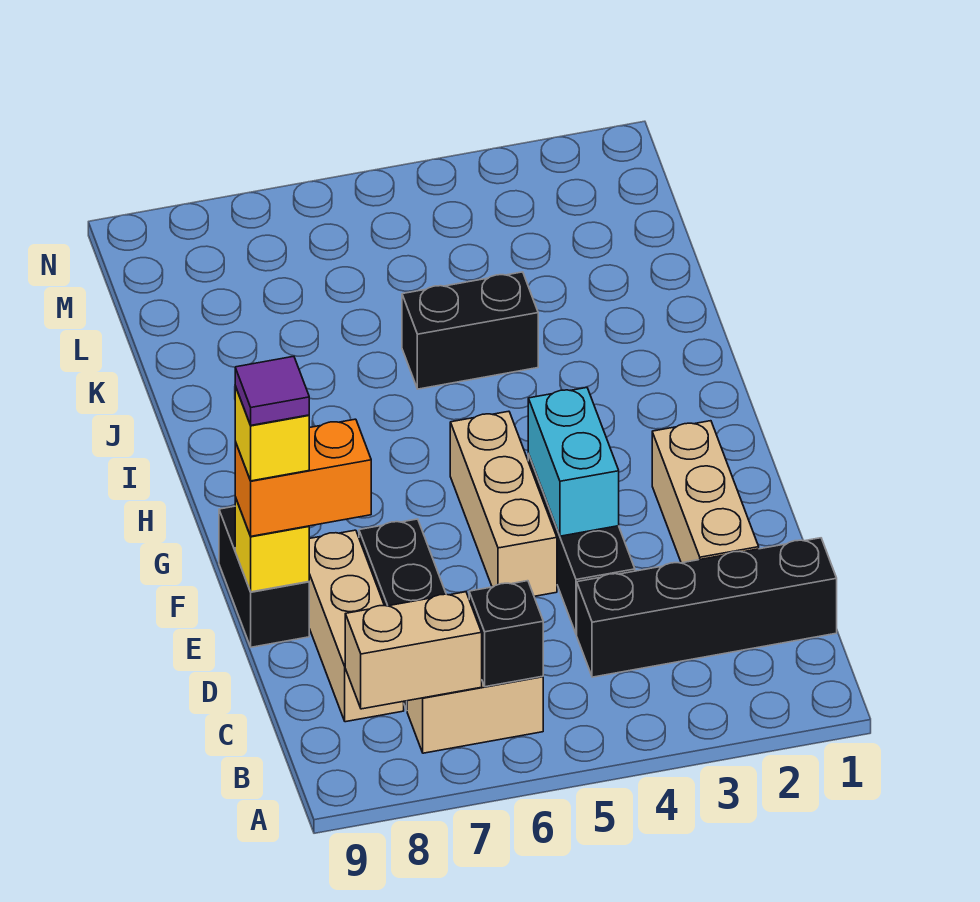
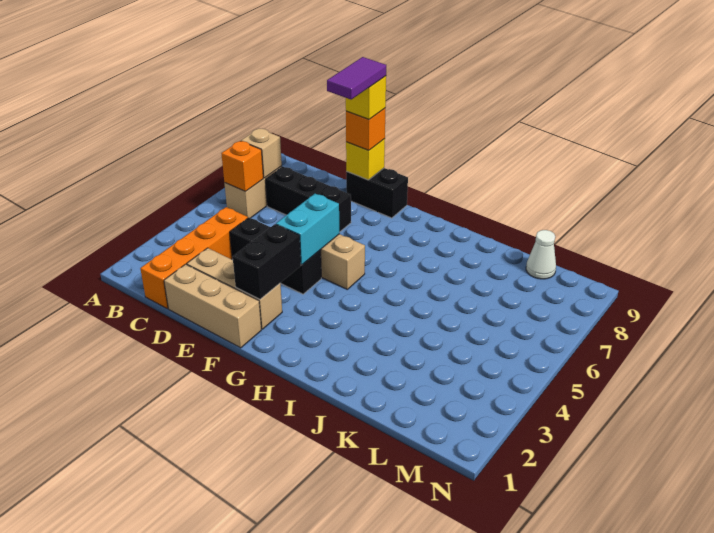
black 1x1 brick [469,581,543,687] -> orange 1x1 brick [221,141,263,192]
tan 1x2 brick [345,592,482,709] -> tan 1x1 brick [241,129,282,178]
black 1x4 brick [577,538,837,677] -> orange 1x4 brick [140,207,248,309]
tan 1x3 brick [309,530,404,722] -> tan 1x3 brick moved to [164,264,261,348]
cyan 1x2 brick [528,388,619,536] -> cyan 1x2 brick turned to [276,194,339,265]
orange 1x2 brick [235,419,371,536] -> orange 1x1 brick [346,108,385,150]
purple 1x1 tile [235,356,309,425] -> purple 1x2 tile [327,57,386,99]
black 1x2 brick [402,272,538,389] -> black 1x2 brick moved to [233,224,301,299]
none -> white 1x1 cone [526,230,556,279]

